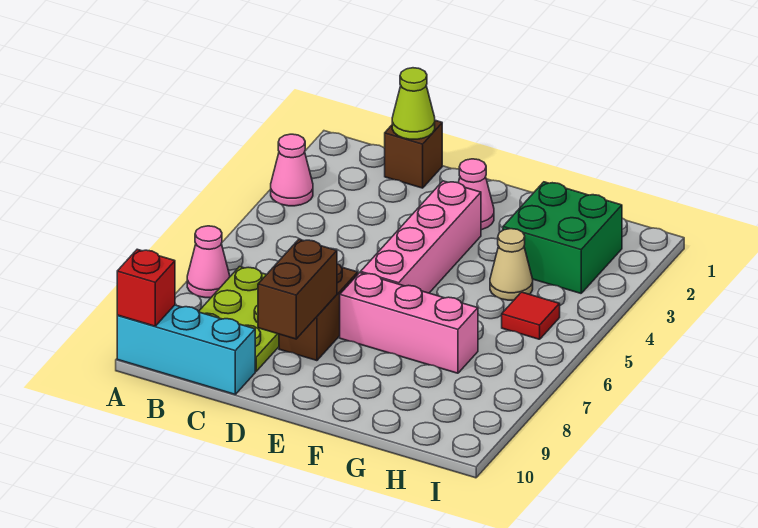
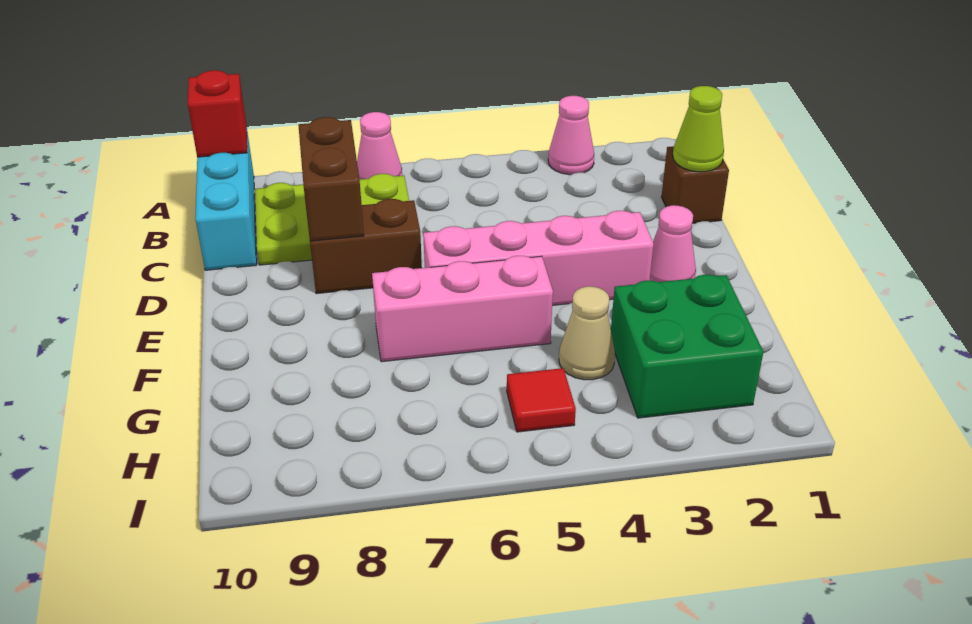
brown 1x2 brick [258,239,337,339] -> brown 1x2 brick turned to [298,117,364,241]
pink 1x3 brick [340,273,478,373] -> pink 1x3 brick turned to [372,256,553,362]

